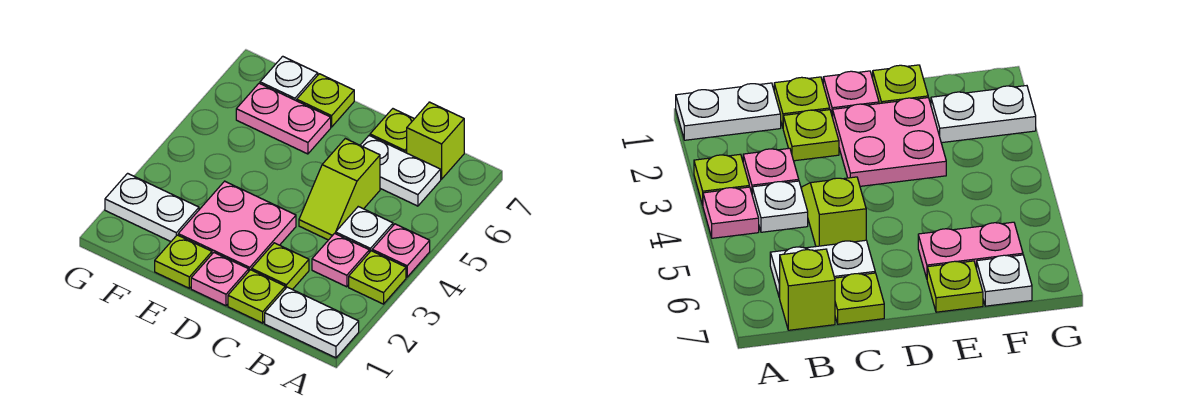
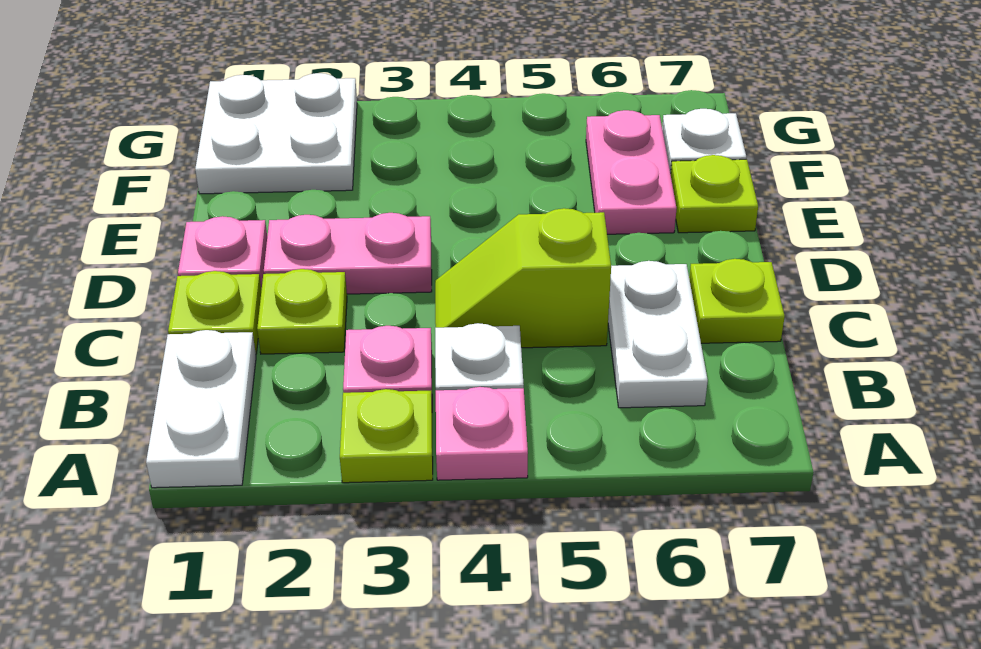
lime 1x1 brick [407,102,464,179] -> none
pink 2x2 plate [178,181,296,271] -> pink 1x2 plate [264,213,432,294]
lime 1x1 plate [155,235,212,288] -> none
white 1x2 plate [105,173,199,241] -> white 2x2 plate [195,73,357,194]

